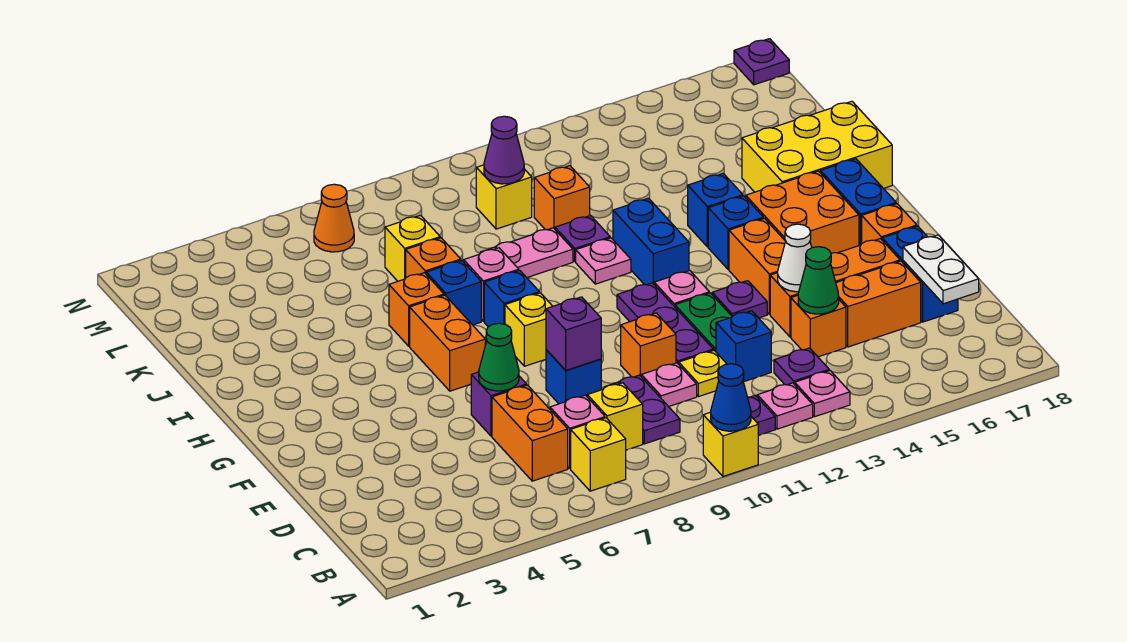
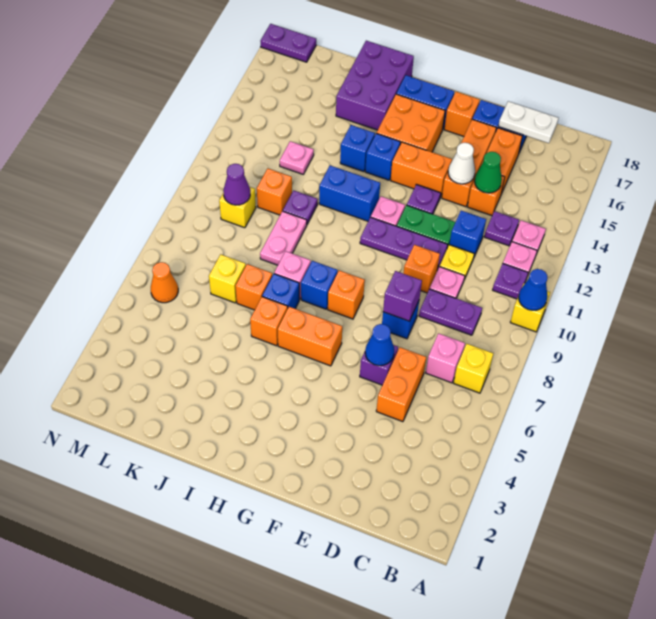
orange 1x2 brick [492,385,568,481] -> orange 1x2 brick turned to [376,347,426,422]
yellow 1x1 brick [587,383,643,450] -> none
green 1x1 cone [479,323,519,391] -> blue 1x1 cone [365,324,394,366]
yellow 1x1 brick [505,293,553,366] -> orange 1x1 brick [328,270,365,319]
pink 1x1 plate [576,238,631,284] -> pink 1x1 plate moved to [280,141,314,174]
yellow 2x3 brick [742,101,892,192] -> purple 2x3 brick [336,41,414,130]
purple 1x1 plate [734,39,789,85] -> purple 1x2 plate [261,24,316,62]

